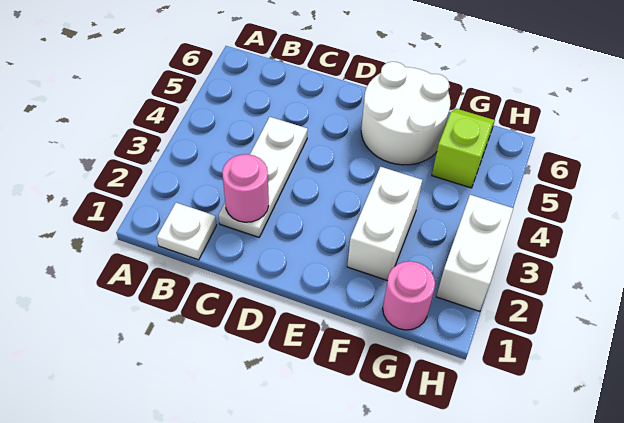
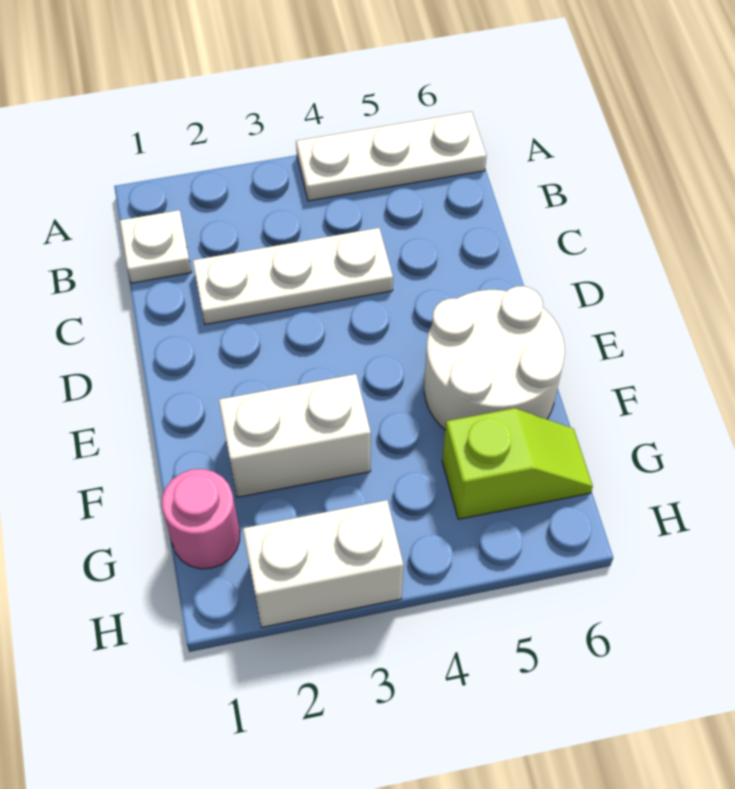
none -> white 1x3 plate [296,112,487,201]
pink 1x1 round brick [222,154,269,222] -> none

